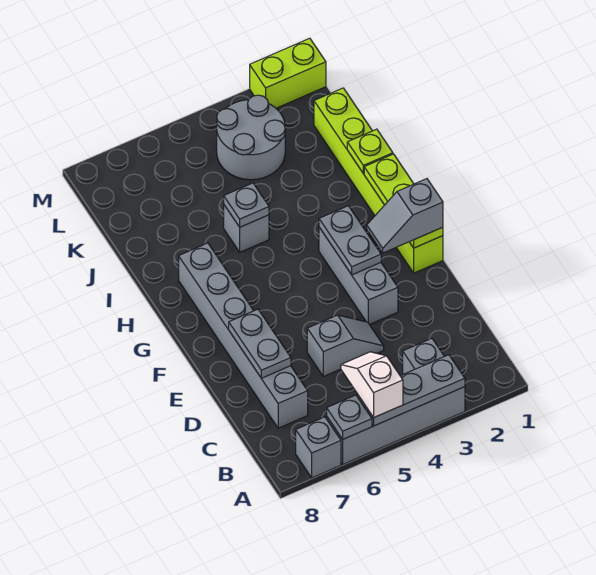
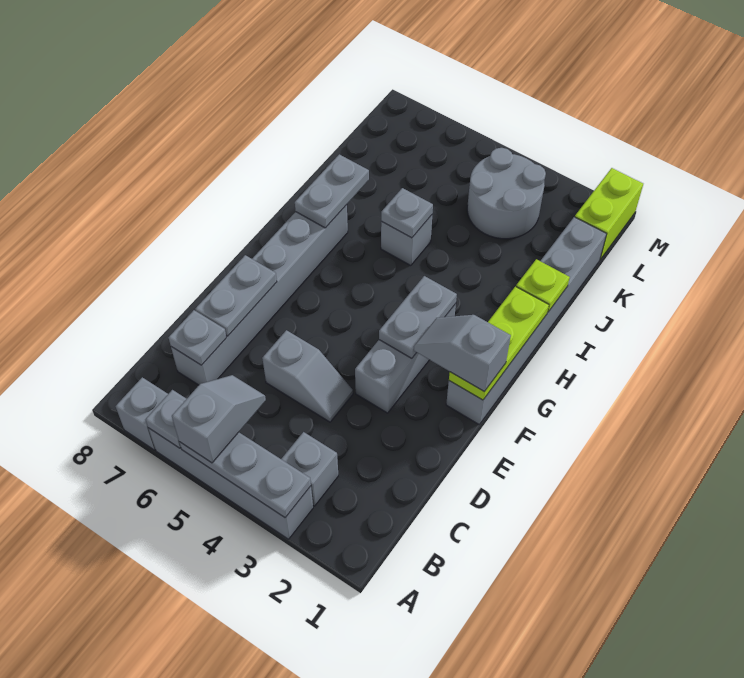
white 1x2 slope [341,352,403,418] -> grey 1x2 slope [172,375,266,463]
none -> grey 1x1 plate [169,310,227,365]
lime 1x6 brick [314,88,443,273] -> grey 1x6 brick [446,217,606,424]
none -> grey 1x2 plate [295,154,369,228]
lime 1x2 brick [250,38,326,108] -> lime 1x2 brick turned to [575,168,643,259]

